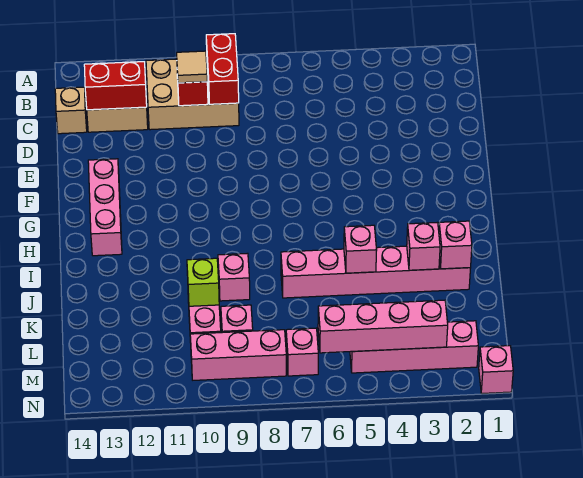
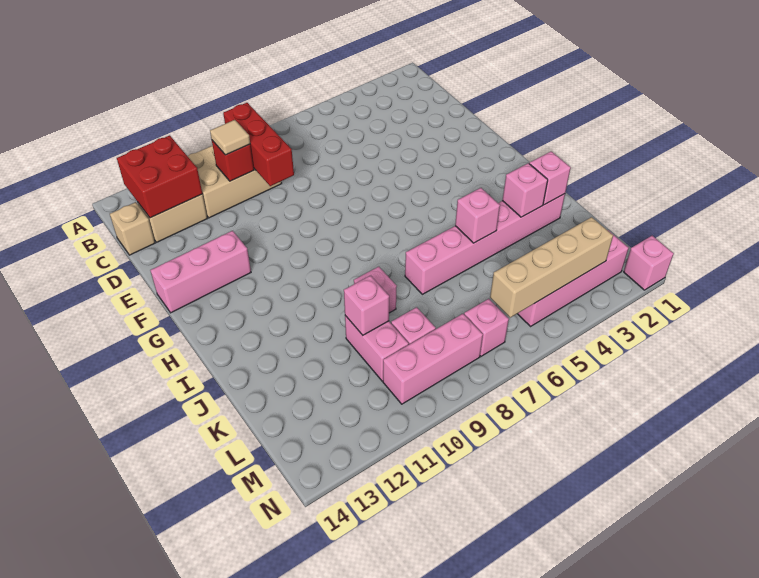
red 1x2 brick [206,34,239,104] -> red 1x3 brick [223,103,294,186]
red 1x2 brick [84,62,147,110] -> red 2x2 brick [117,135,202,218]
pink 1x3 brick [88,159,122,256] -> pink 1x3 brick turned to [150,231,251,313]
lime 1x1 brick [187,258,219,306] -> pink 1x1 brick [344,276,389,335]
pink 1x4 brick [318,300,448,353] -> tan 1x4 brick [490,217,613,317]

